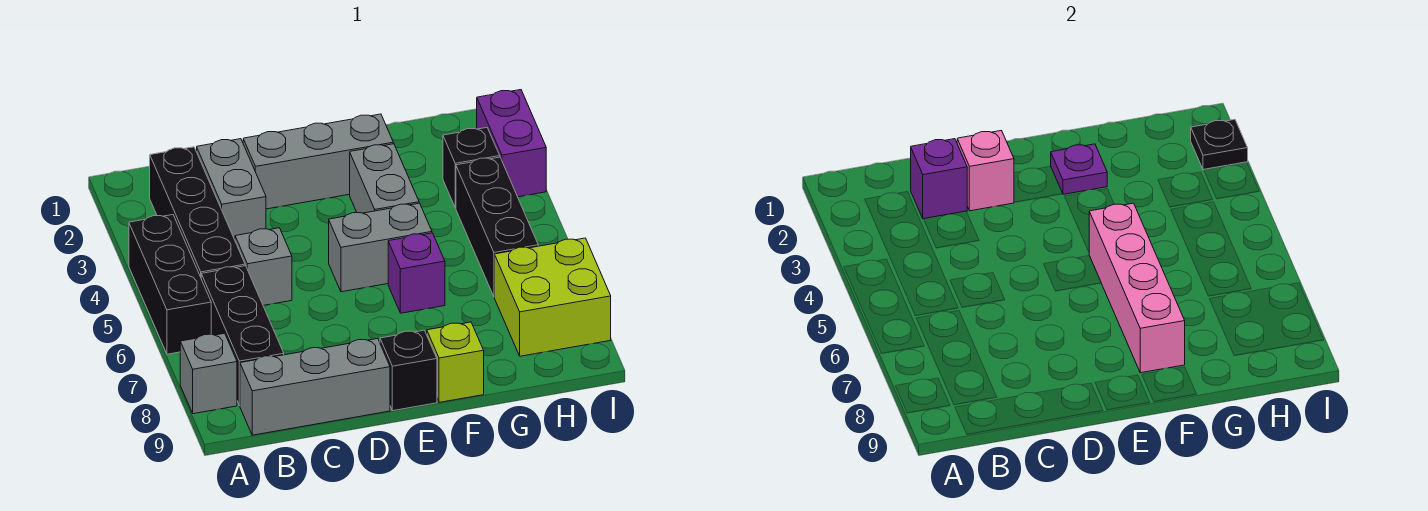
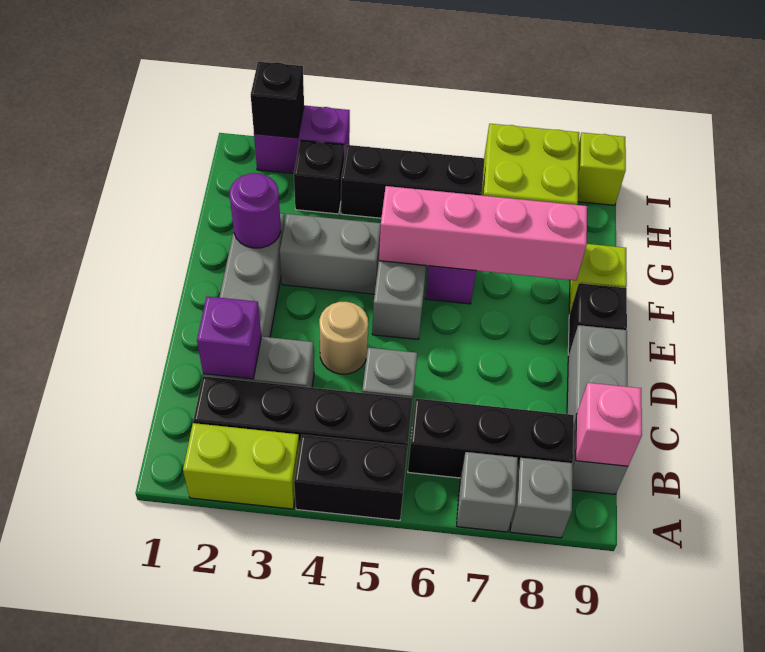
none -> lime 1x2 brick [183,423,299,509]
black 1x3 brick [129,215,211,354] -> black 1x2 brick [294,435,408,521]
none -> grey 1x1 brick [457,452,518,532]
pink 1x1 brick [957,131,1014,211] -> pink 1x1 brick moved to [576,383,642,466]
none -> tan 1x1 round brick [319,302,368,374]
purple 1x1 plate [1051,144,1107,194] -> purple 1x1 round brick [230,173,281,248]
black 1x1 plate [1191,119,1248,170] -> black 1x1 brick [251,62,304,138]
none -> lime 1x1 brick [578,133,626,205]

